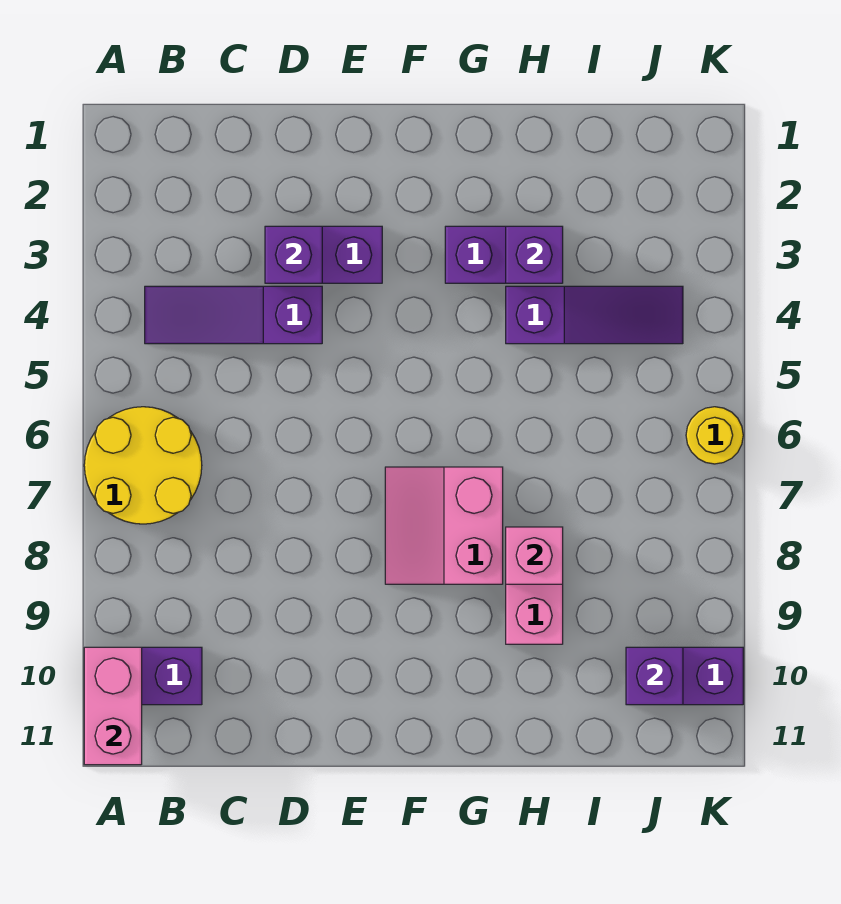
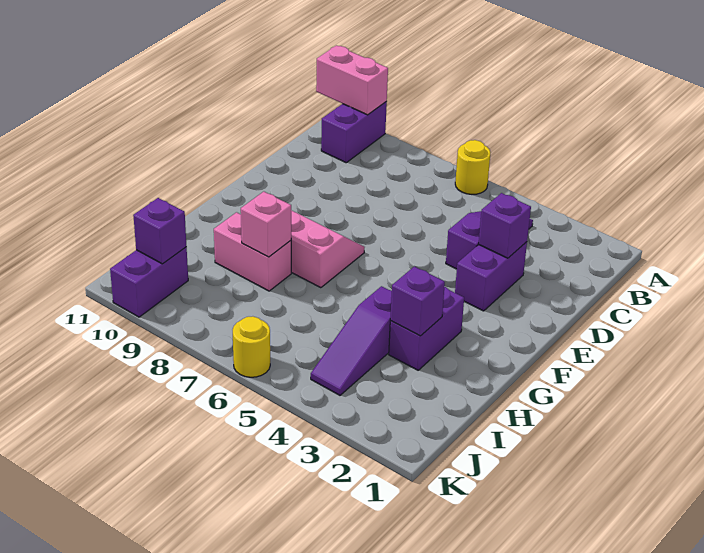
yellow 2x2 round brick [84,407,202,524] -> yellow 1x1 round brick [455,140,490,194]

